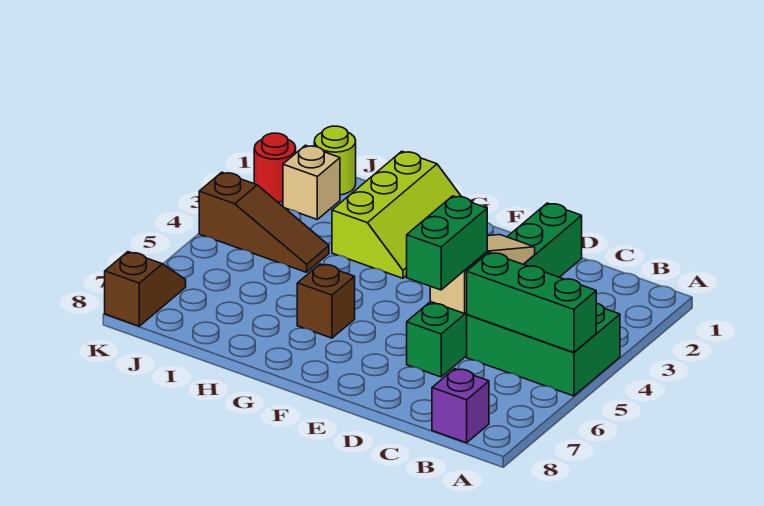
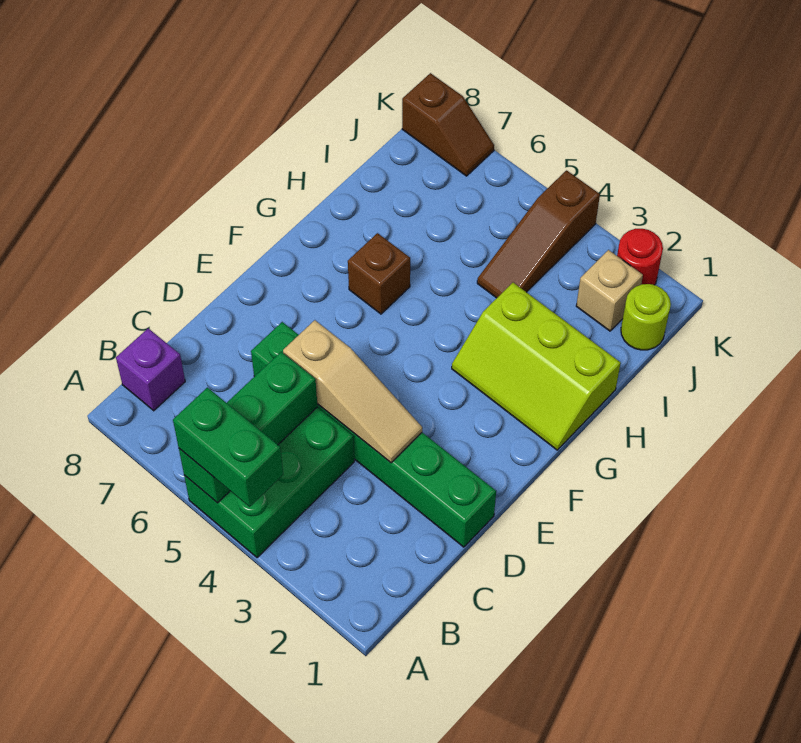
green 1x2 brick [407,196,487,290] -> green 1x2 brick moved to [173,388,283,507]

